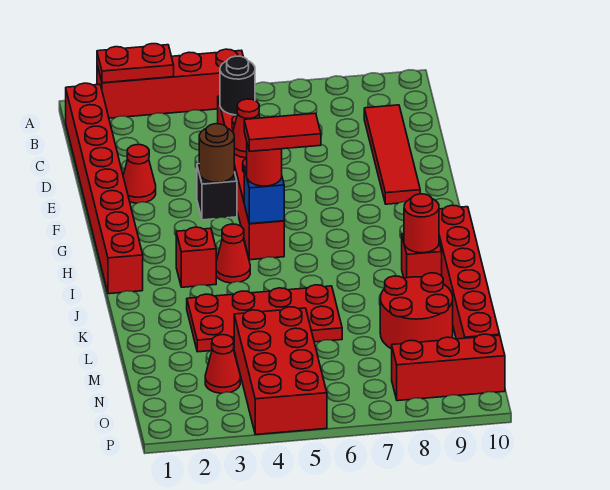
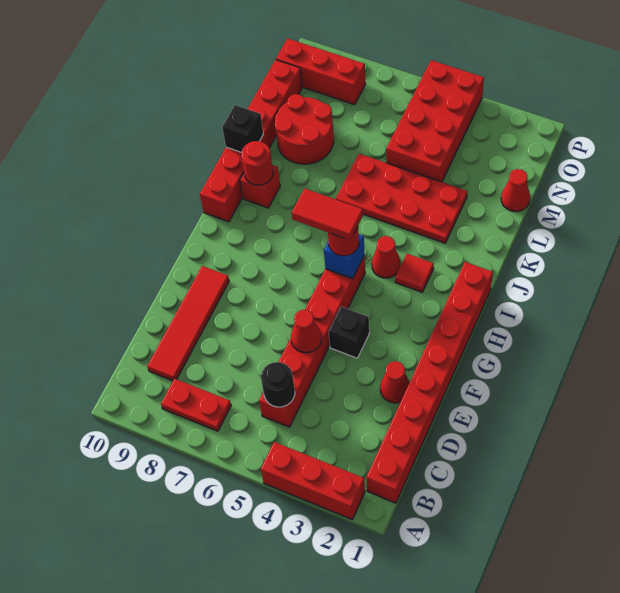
red 1x4 brick [97,49,243,118] -> red 1x3 brick [261,442,365,519]
red 1x2 plate [97,44,174,83] -> red 1x2 plate moved to [161,378,231,431]
brown 1x1 round brick [199,124,234,182] -> none
red 1x1 brick [176,227,216,287] -> red 1x1 tile [395,254,434,292]
none -> black 1x1 brick [222,105,263,152]
red 1x1 cone [205,335,240,393] -> red 1x1 cone moved to [501,169,530,212]

